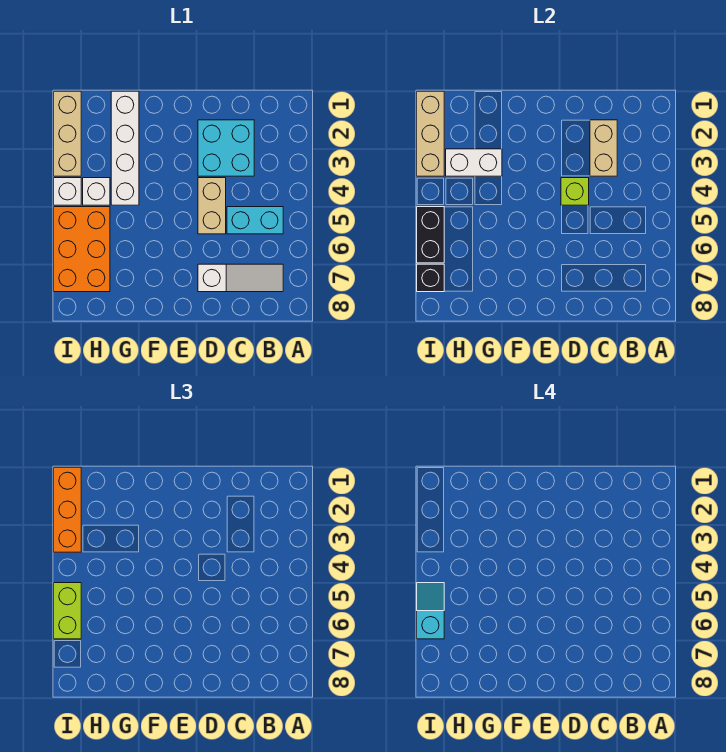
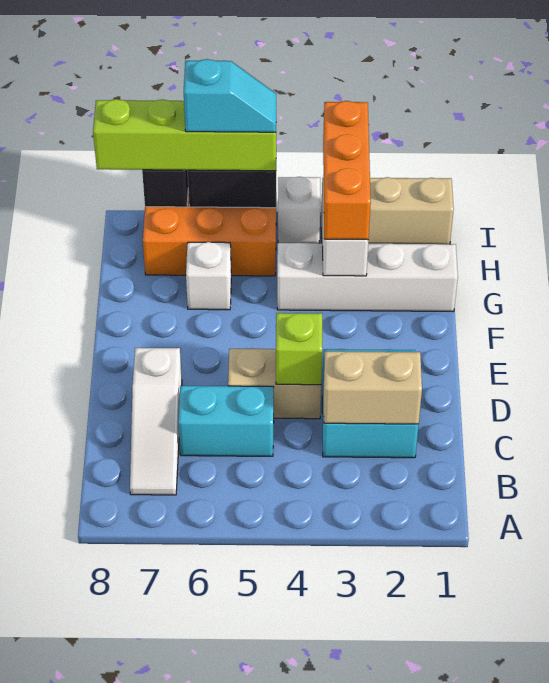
cyan 1x2 brick [227,207,283,234] -> cyan 1x2 brick turned to [178,386,274,456]
white 1x1 brick [83,178,110,205] -> white 1x1 brick moved to [186,242,231,310]
tan 1x3 brick [417,91,444,176] -> none
orange 1x3 brick [54,467,81,552] -> orange 1x3 brick turned to [323,101,371,240]
lime 1x2 brick [54,583,81,639] -> lime 1x4 brick [93,99,276,171]

